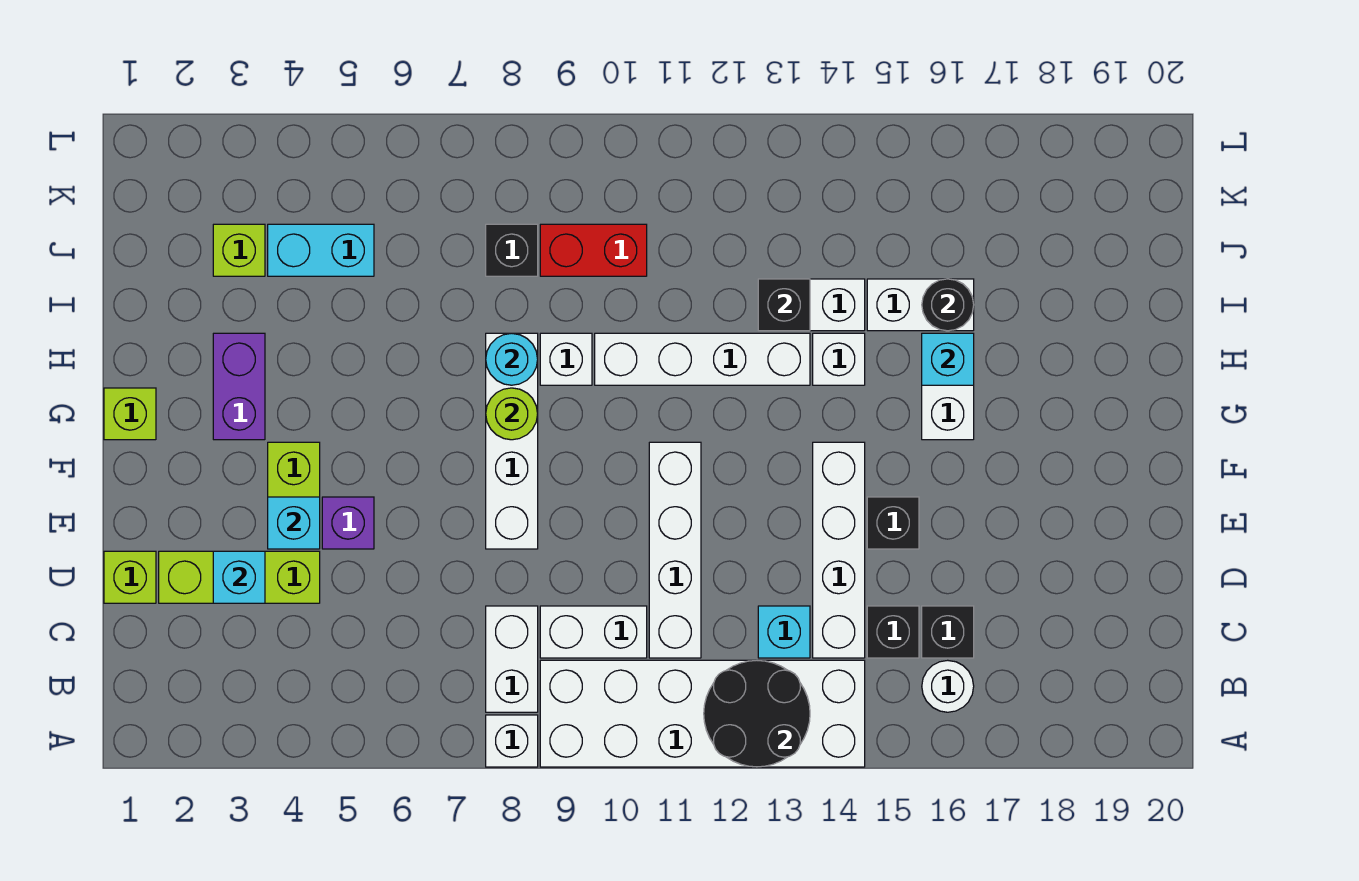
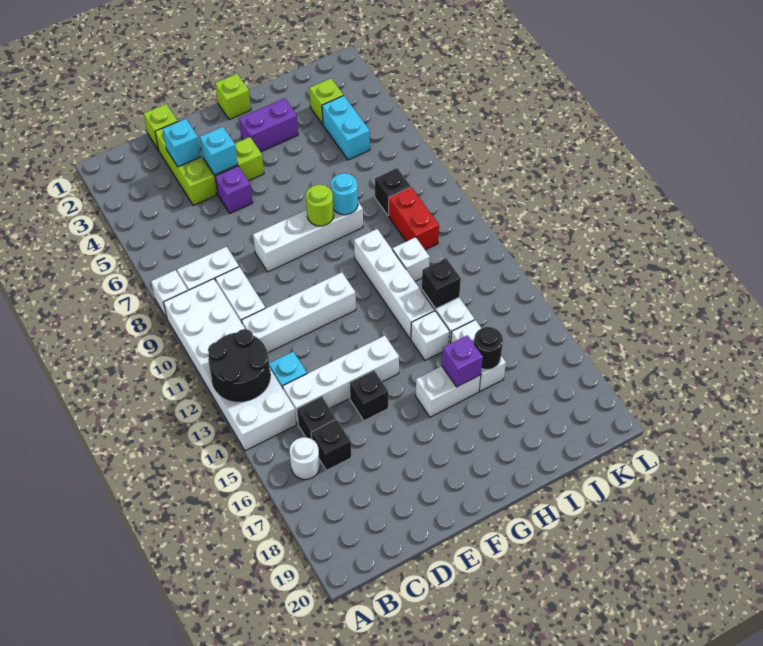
white 1x1 brick [540,333,592,385] -> white 1x1 brick moved to [393,237,430,281]
cyan 1x1 brick [922,333,974,385] -> purple 1x1 brick [442,335,483,387]

